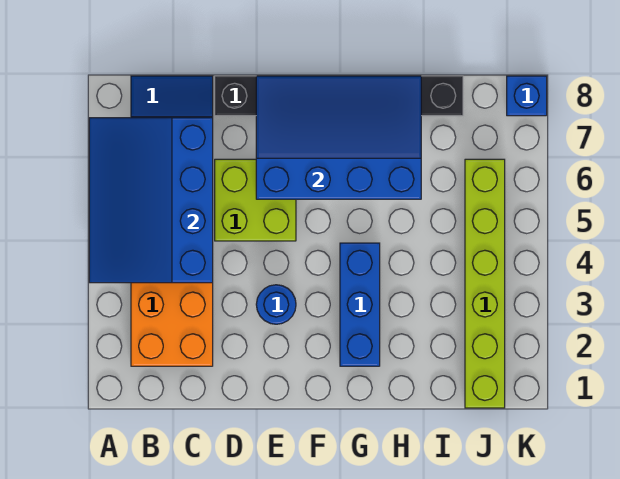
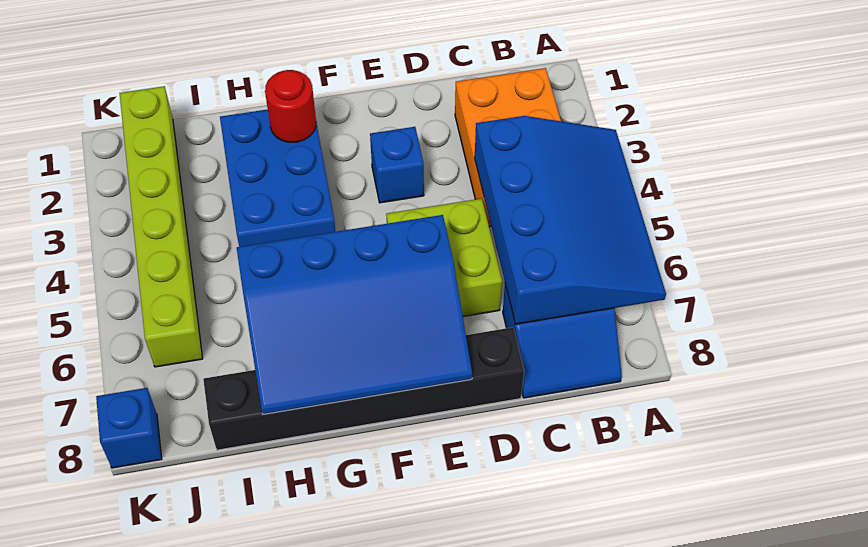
blue 1x1 round brick [256,285,296,324] -> blue 1x1 brick [370,127,424,203]
blue 1x3 brick [340,243,380,366] -> blue 2x3 brick [220,109,335,247]
none -> red 1x1 round brick [265,70,316,142]

